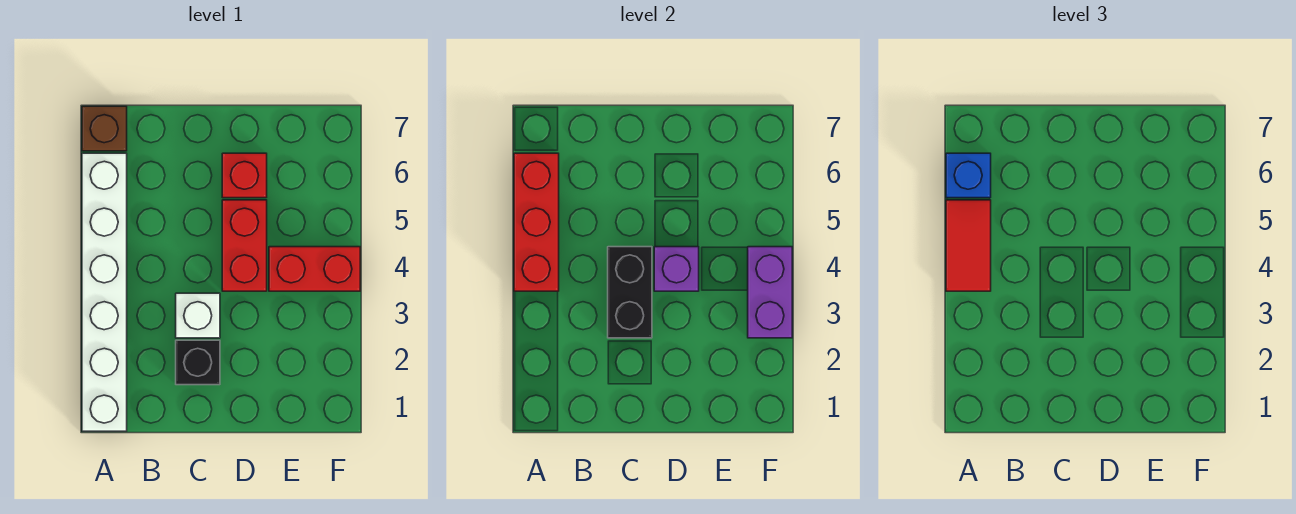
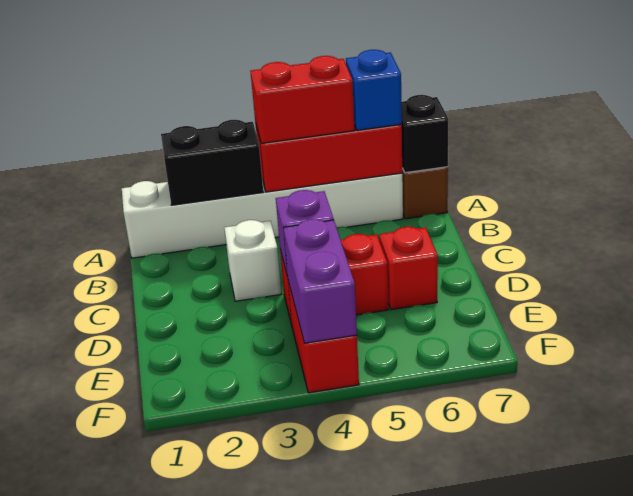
red 1x2 tile [946,200,991,291] -> red 1x2 brick [250,56,355,143]
black 1x1 brick [176,340,220,385] -> black 1x1 brick moved to [401,95,449,173]
black 1x2 brick [608,247,652,338] -> black 1x2 brick moved to [161,120,263,205]
purple 1x2 brick [748,247,792,338] -> purple 1x2 brick turned to [283,219,357,343]

